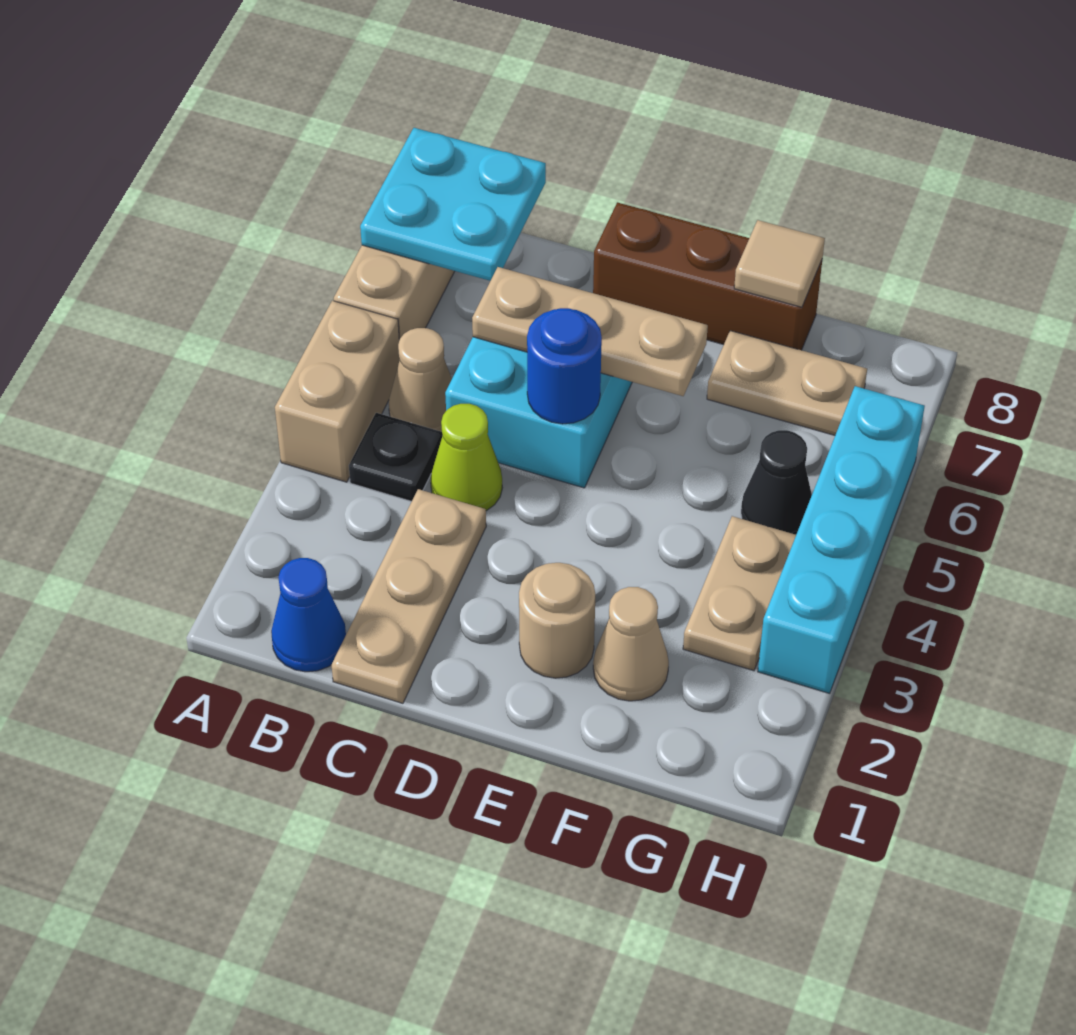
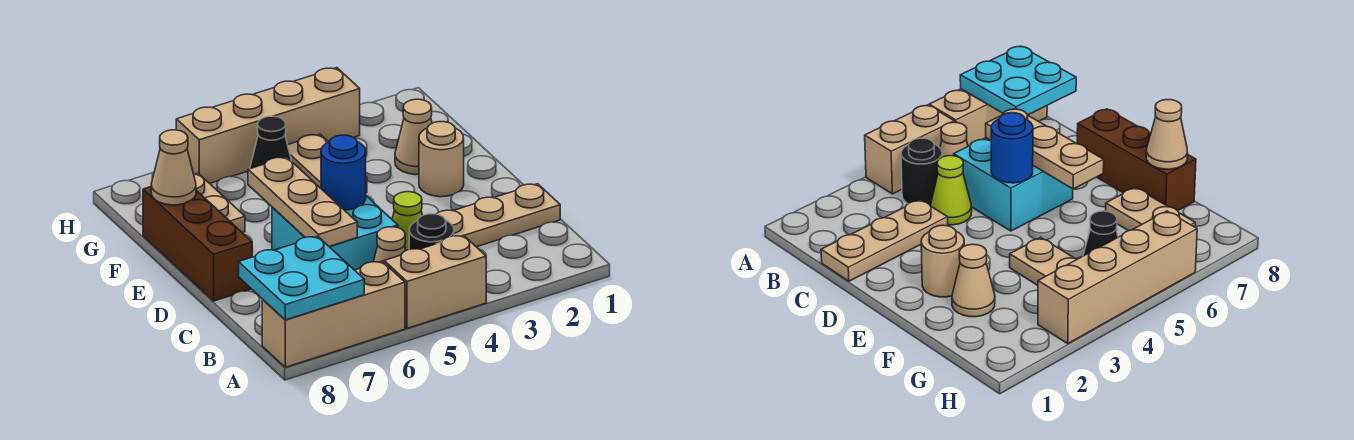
blue 1x1 cone [271,558,346,672] -> none
black 1x1 plate [349,413,442,501] -> black 1x1 round brick [409,214,454,249]
tan 1x1 tile [734,220,825,307] -> tan 1x1 cone [151,130,196,205]
tan 1x2 plate [683,516,796,671] -> tan 1x2 plate turned to [288,134,367,193]
cyan 1x4 brick [758,386,925,693] -> tan 1x4 brick [176,68,360,184]

